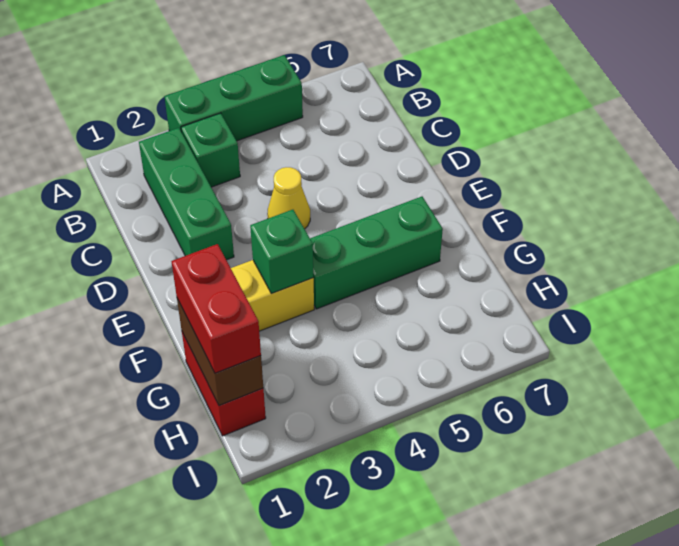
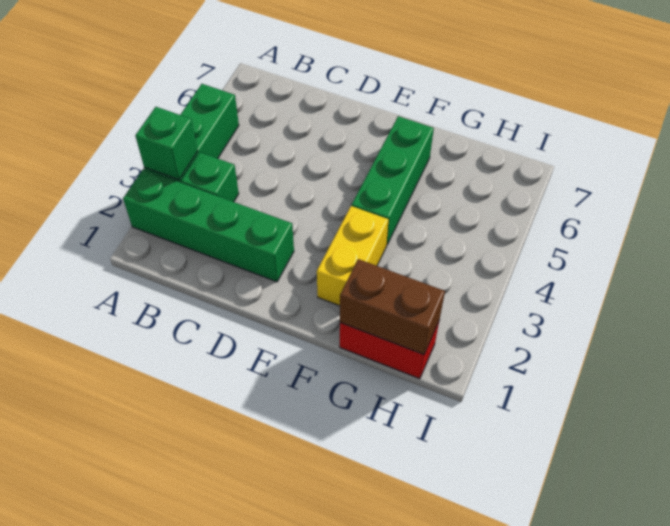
green 1x3 brick [139,128,234,260] -> green 1x4 brick [123,169,294,282]
yellow 1x1 cone [267,167,310,229] -> none
green 1x1 brick [250,210,313,293] -> green 1x1 brick moved to [135,107,198,180]
red 1x2 brick [171,244,261,373] -> none

